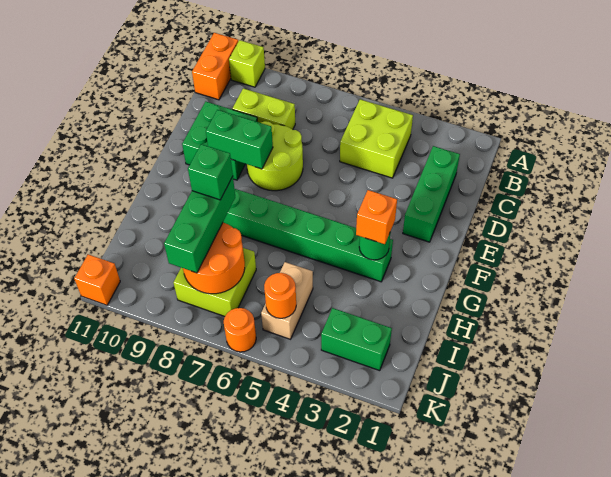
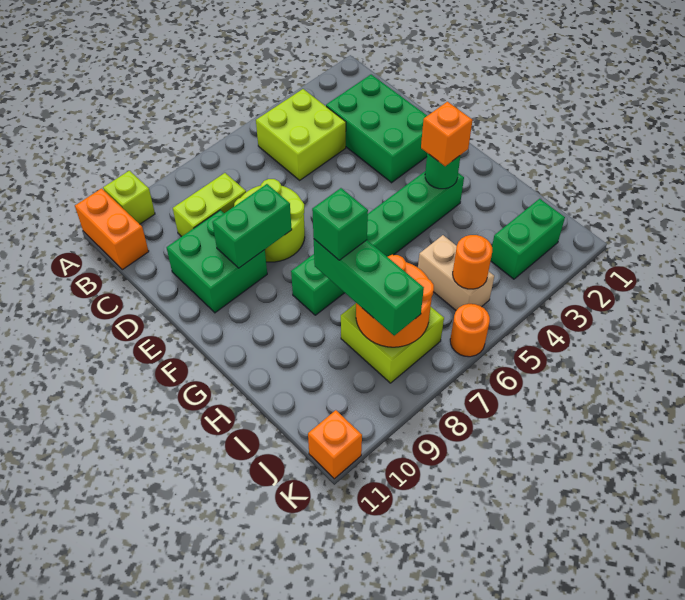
green 1x3 brick [403,146,460,242] -> green 2x3 brick [326,74,427,183]

